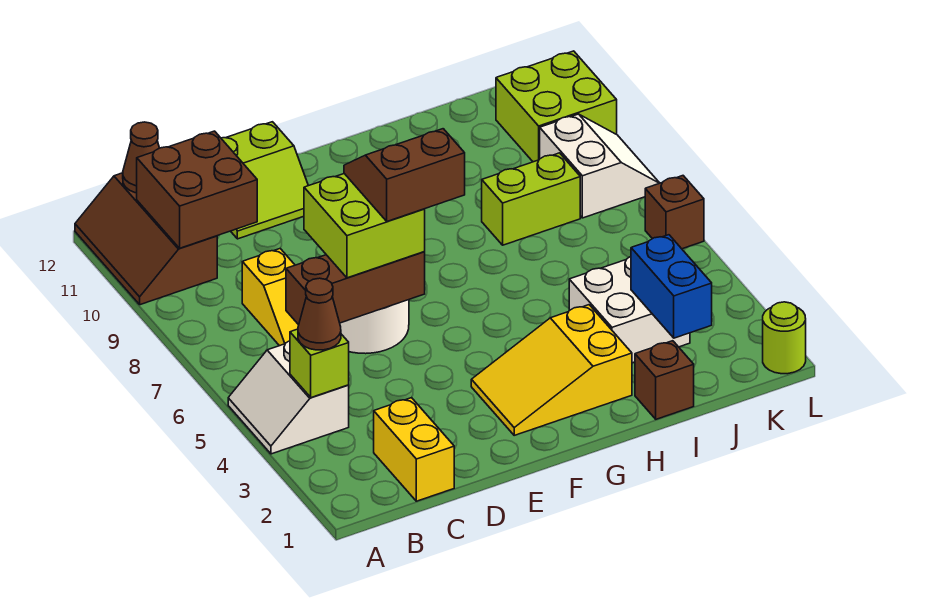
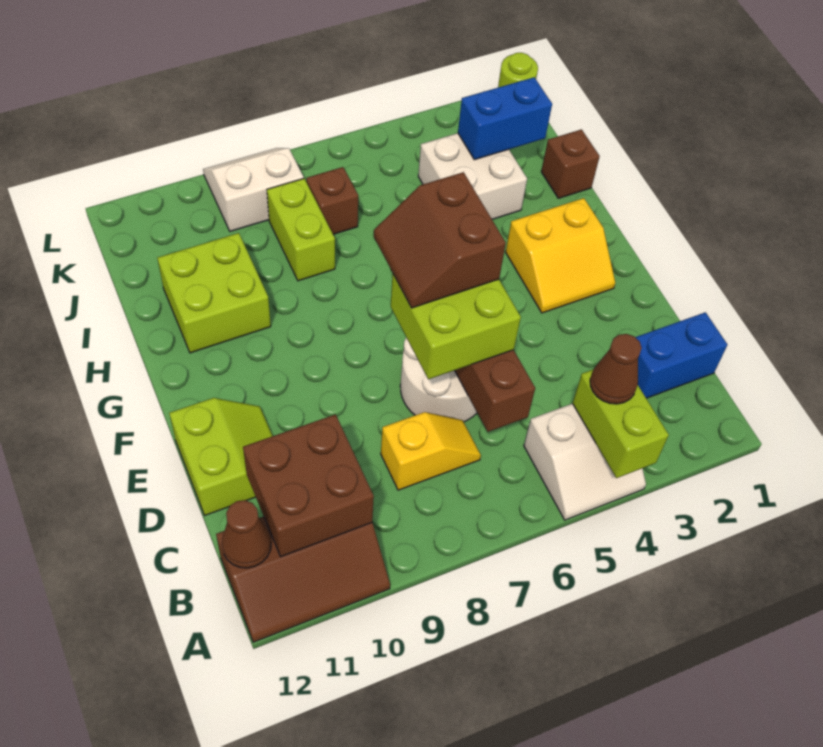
lime 1x1 brick [290,329,349,398] -> lime 1x2 brick [572,370,669,478]
yellow 1x2 brick [374,398,454,501] -> blue 1x2 brick [635,312,728,398]
yellow 2x3 slope [471,305,632,435] -> yellow 2x2 slope [506,198,615,313]
lime 2x2 brick [496,51,617,162] -> lime 2x2 brick moved to [157,233,271,353]
brown 1x1 brick [645,176,704,249] -> brown 1x1 brick moved to [306,167,358,234]

